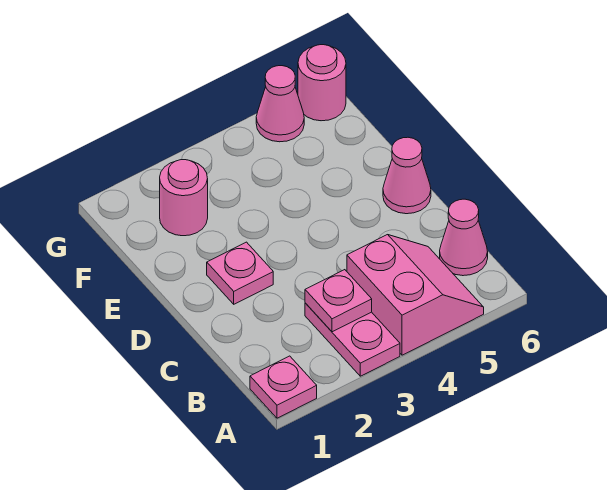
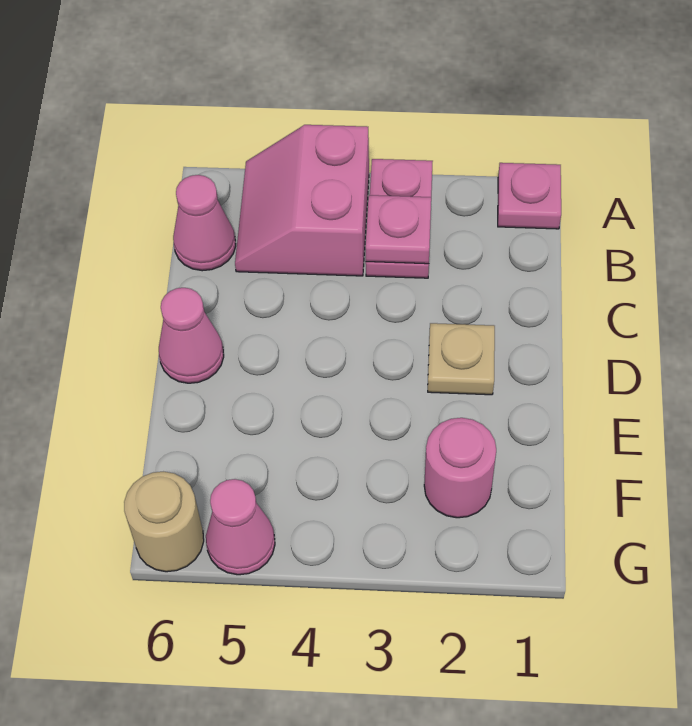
pink 1x1 plate [207,242,273,304] -> tan 1x1 plate [428,323,495,395]
pink 1x1 round brick [298,45,346,121] -> tan 1x1 round brick [124,472,204,572]

